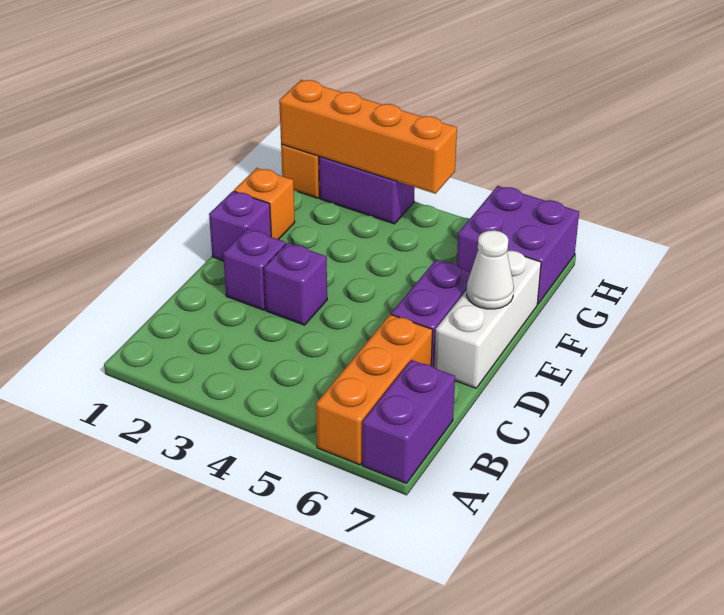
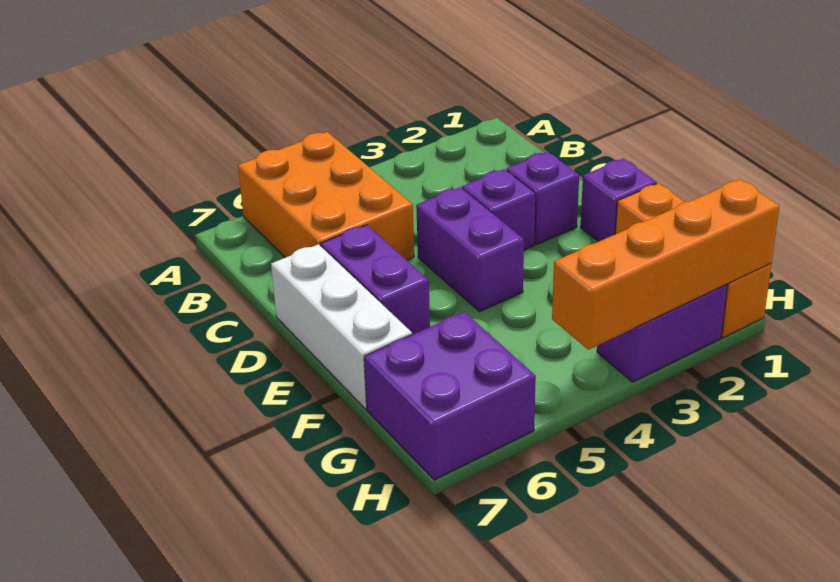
orange 1x3 brick [316,314,433,465] -> orange 2x3 brick [238,132,414,260]
purple 1x2 brick [362,360,455,483] -> purple 1x2 brick moved to [416,187,524,312]
white 1x1 cone [467,230,514,309] -> none

